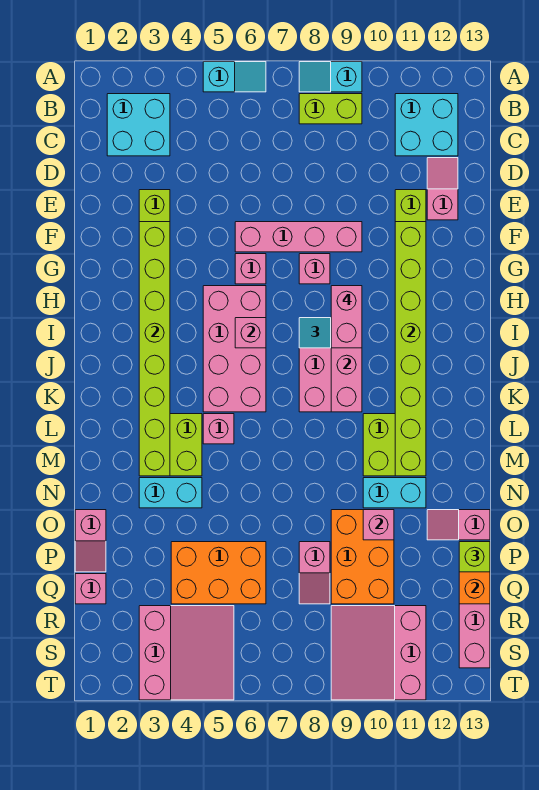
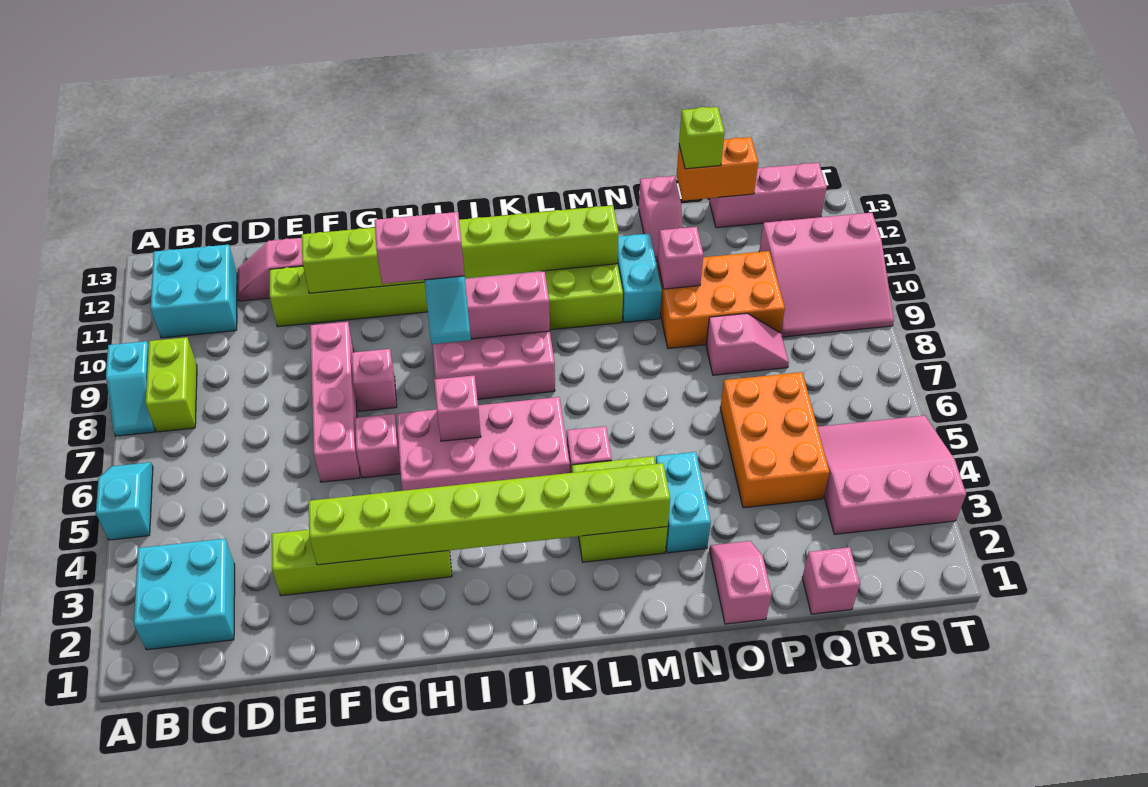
pink 1x2 slope [75,510,106,572] -> pink 1x2 slope turned to [710,541,772,624]

